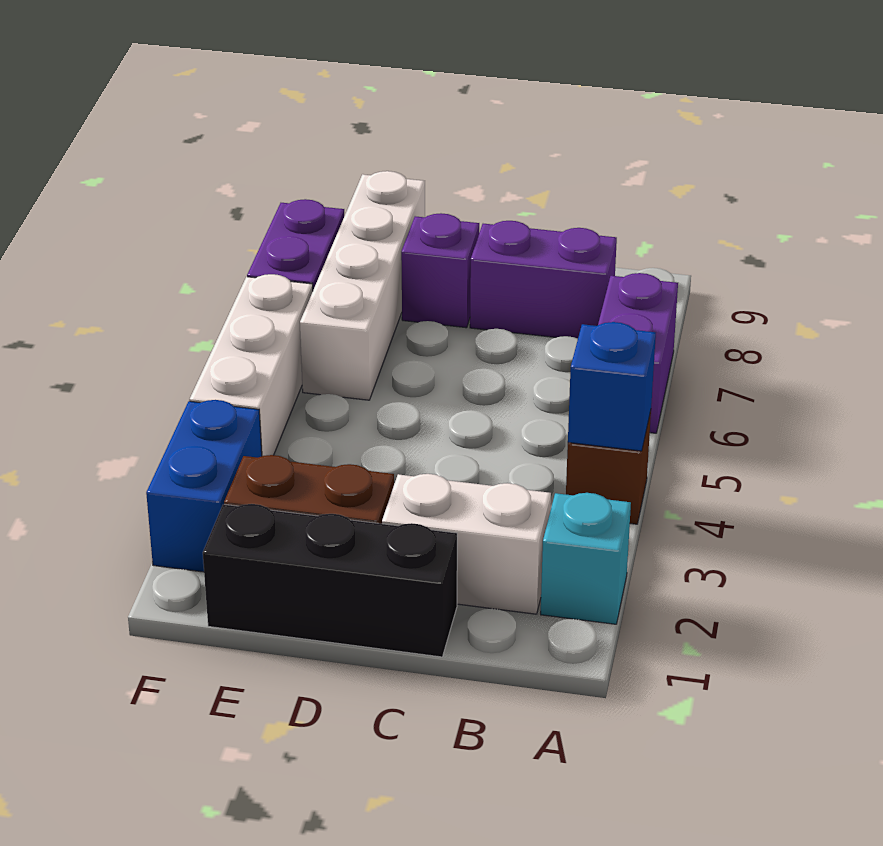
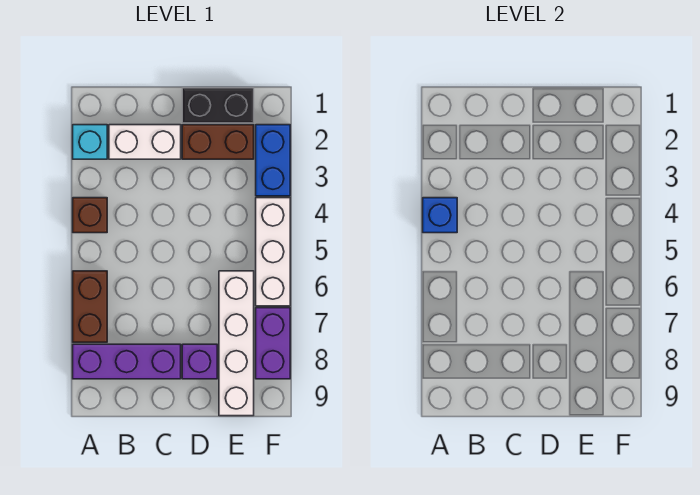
purple 1x2 brick [598,273,678,433] -> brown 1x2 brick [73,271,107,342]
purple 1x2 brick [470,221,617,339] -> purple 1x3 brick [73,344,181,379]
black 1x3 brick [203,504,457,657] -> black 1x2 brick [182,88,254,123]

